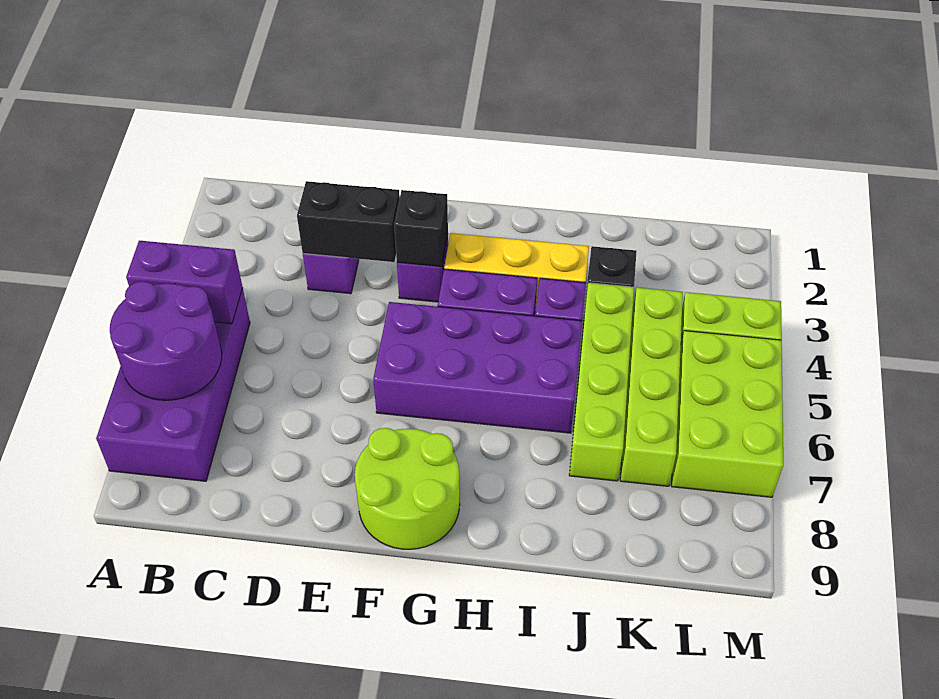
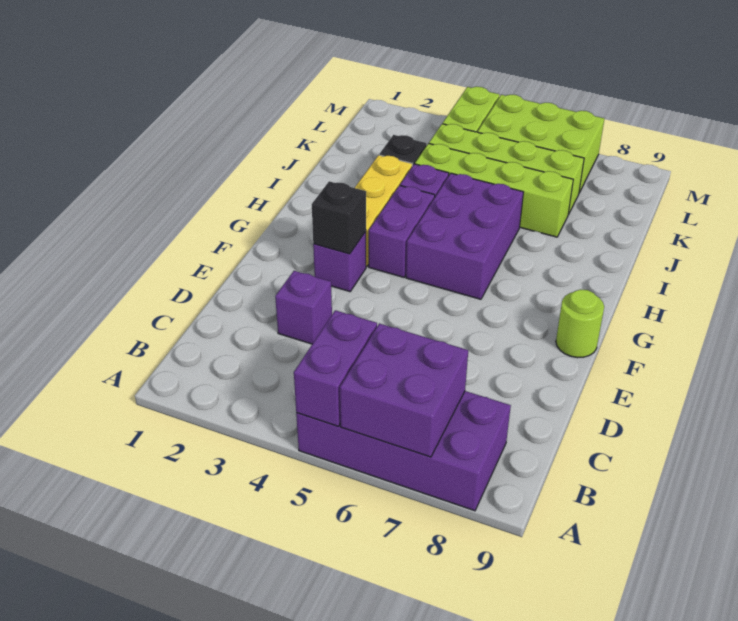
purple 2x2 round brick [110,281,222,400] -> purple 2x2 brick [340,323,468,457]
black 1x2 brick [297,181,400,262] -> none
purple 2x4 brick [373,302,582,433] -> purple 2x3 brick [406,173,523,299]
lime 2x2 round brick [355,428,460,549] -> lime 1x1 round brick [556,289,604,358]

